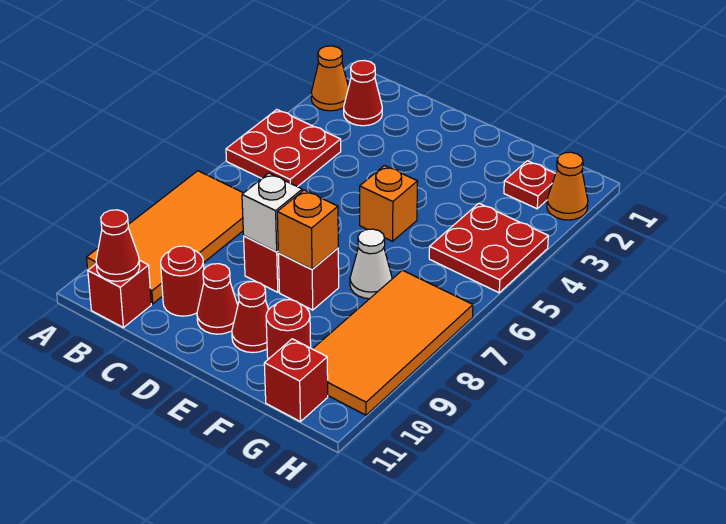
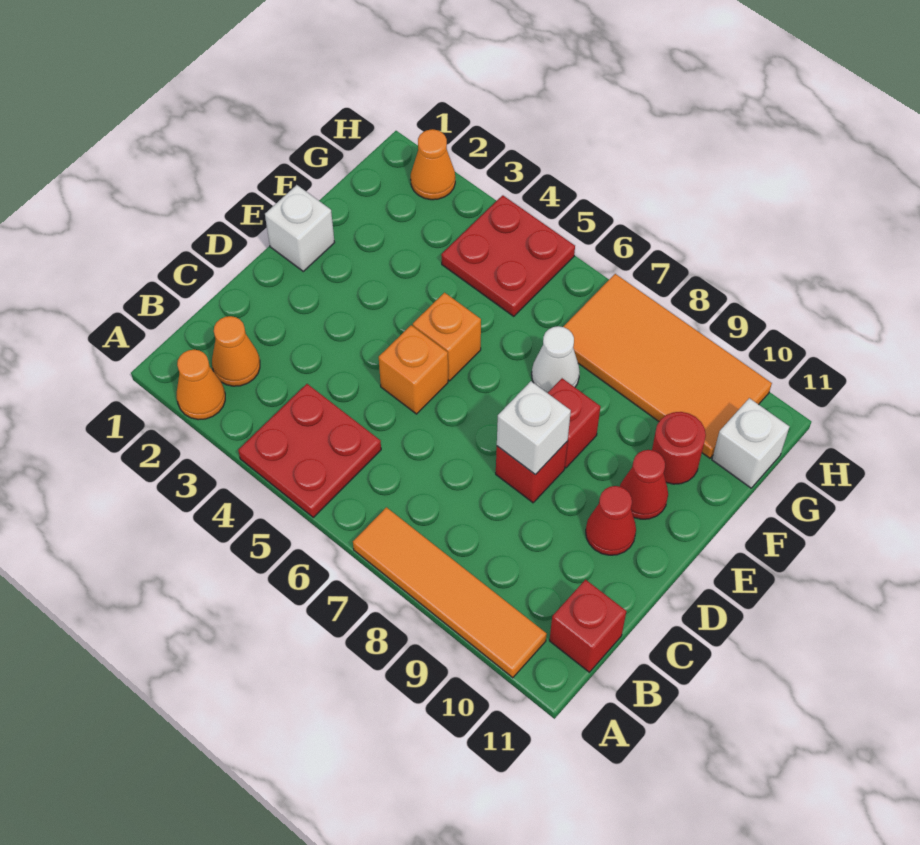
orange 2x4 tile [86,171,243,304] -> orange 1x4 tile [353,507,547,678]
red 1x1 cone [344,60,382,126] -> orange 1x1 cone [212,316,260,386]
red 1x1 cone [96,210,140,281] -> none
red 1x1 round brick [161,246,204,316] -> none
none -> white 1x1 brick [265,185,335,271]
orange 1x1 brick [277,190,338,269] -> orange 1x1 brick moved to [379,325,448,414]
red 1x1 plate [504,161,556,209] -> none
red 1x1 brick [264,339,328,422] -> white 1x1 brick [712,398,790,488]

